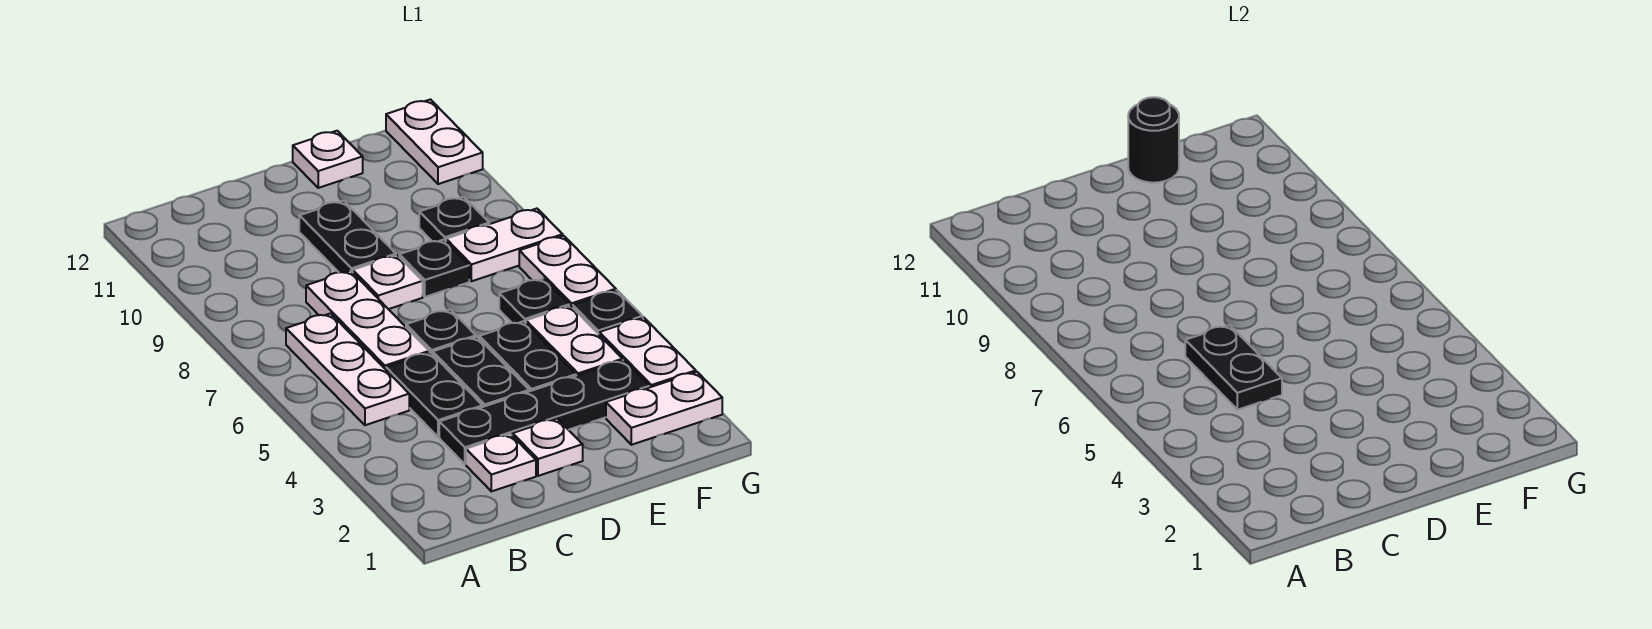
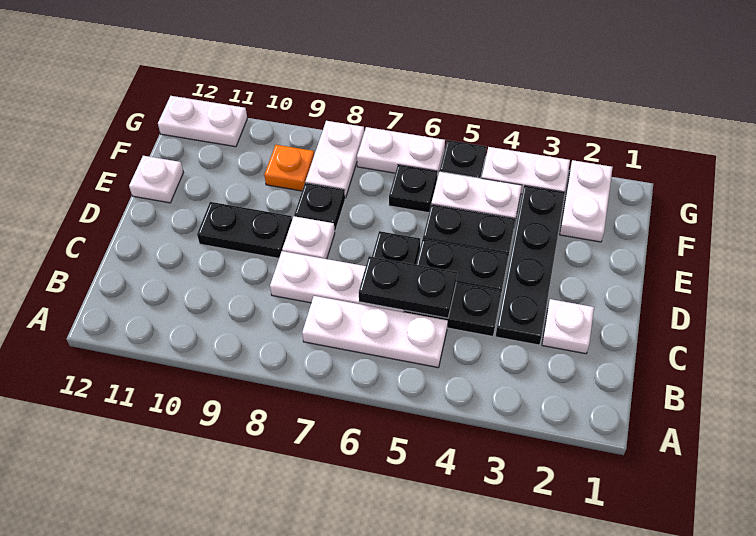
white 1x1 plate [513,419,583,476] -> none
black 1x1 round brick [1128,97,1179,183] -> none
black 1x1 plate [419,197,489,241] -> orange 1x1 plate [264,145,314,191]

